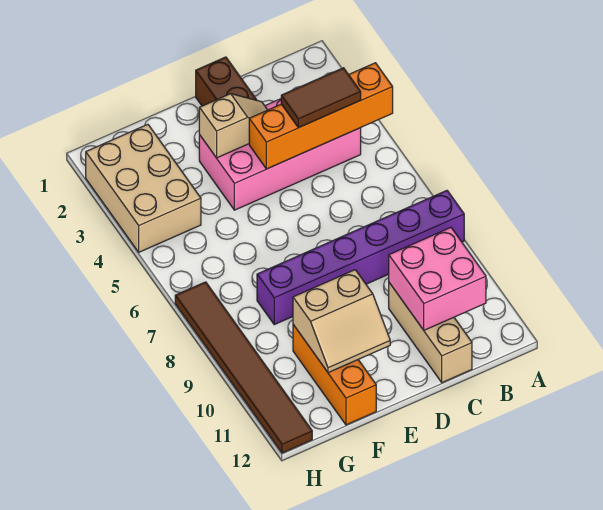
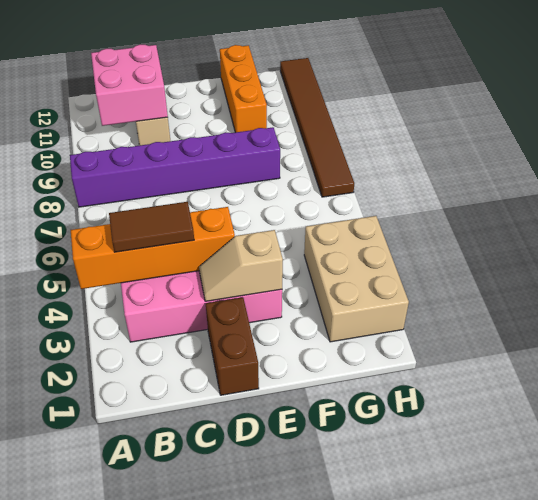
tan 2x2 slope [293,270,390,373] -> none

